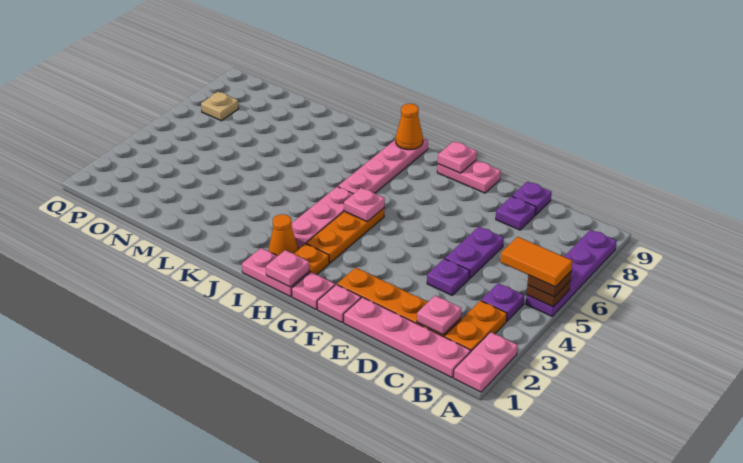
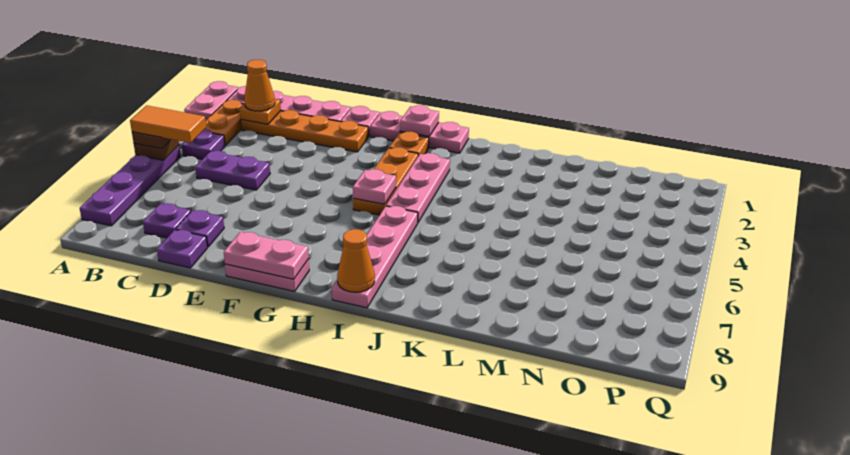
pink 1x1 plate [417,296,461,335] -> orange 1x1 plate [240,99,281,124]
purple 1x1 plate [427,259,470,295] -> purple 1x1 plate moved to [143,203,191,238]
purple 1x2 plate [445,227,504,278] -> purple 1x2 plate turned to [195,151,270,190]
pink 1x1 plate [438,141,477,173] -> pink 1x2 plate [224,232,309,279]
orange 1x1 cone [269,214,298,256] -> orange 1x1 cone moved to [244,60,275,111]
tan 1x1 plate [201,92,239,121] -> none

